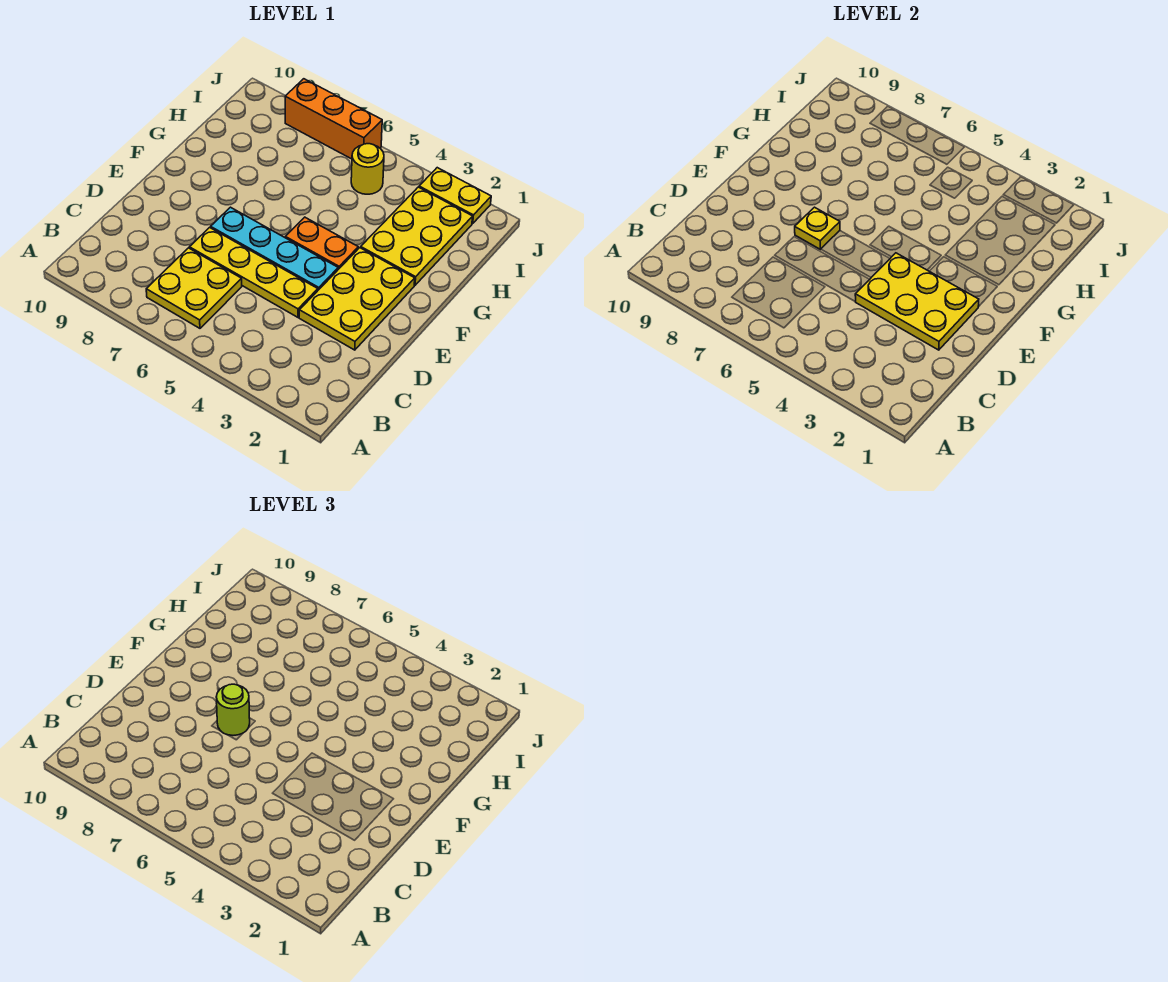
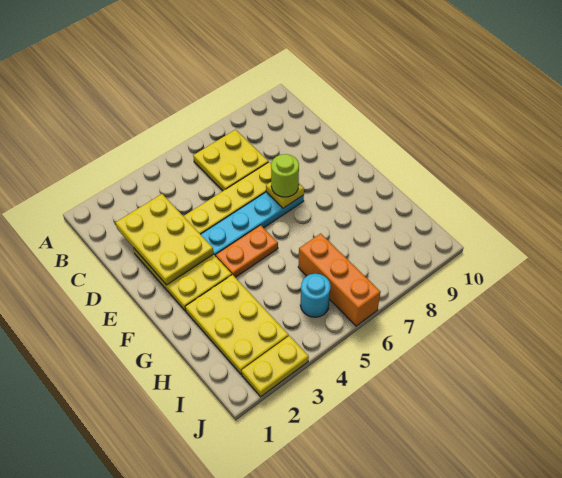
yellow 2x3 plate [855,253,979,350] -> yellow 2x3 plate turned to [116,194,214,285]
yellow 1x1 round brick [351,144,384,194] -> cyan 1x1 round brick [300,274,330,317]
orange 1x3 brick [285,79,382,159] -> orange 1x3 brick turned to [298,233,381,326]

